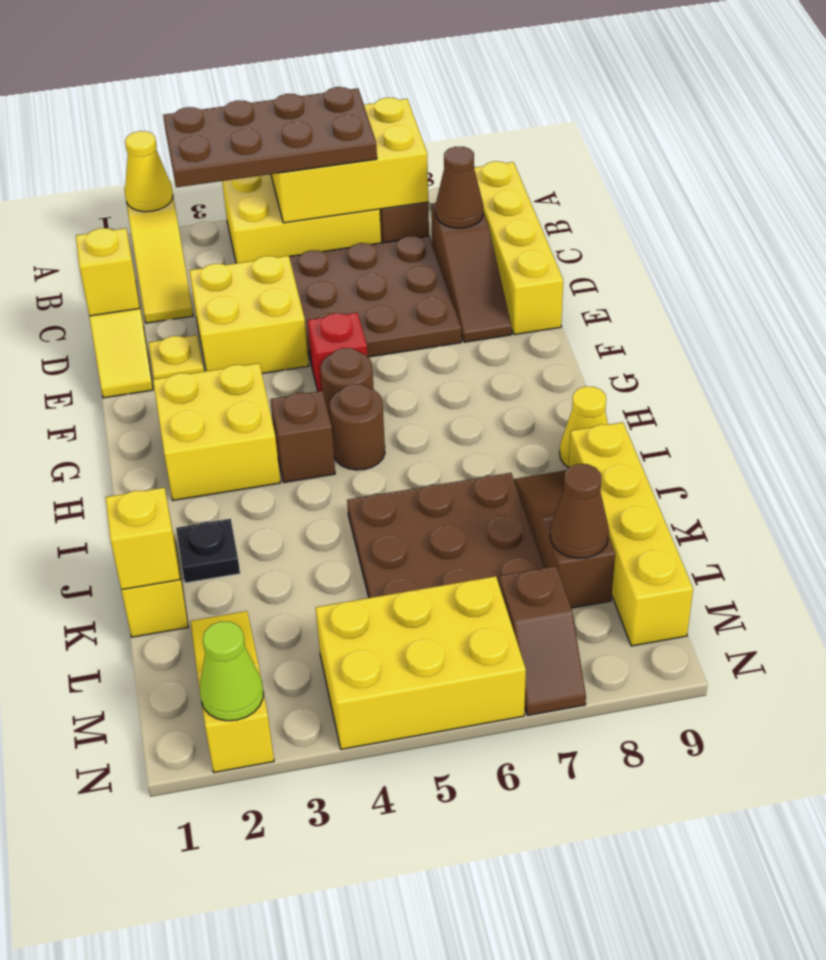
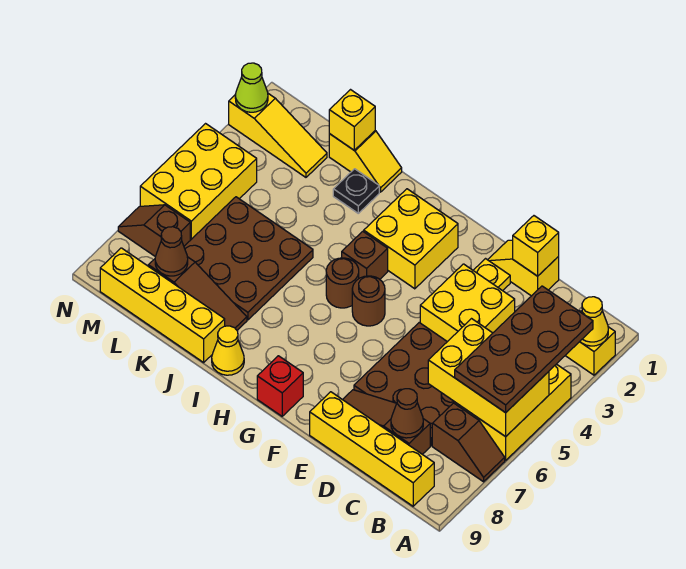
yellow 2x3 brick [271,98,428,223] -> yellow 2x3 brick turned to [428,319,549,437]
red 1x1 brick [308,313,368,391] -> red 1x1 brick moved to [257,356,303,416]

